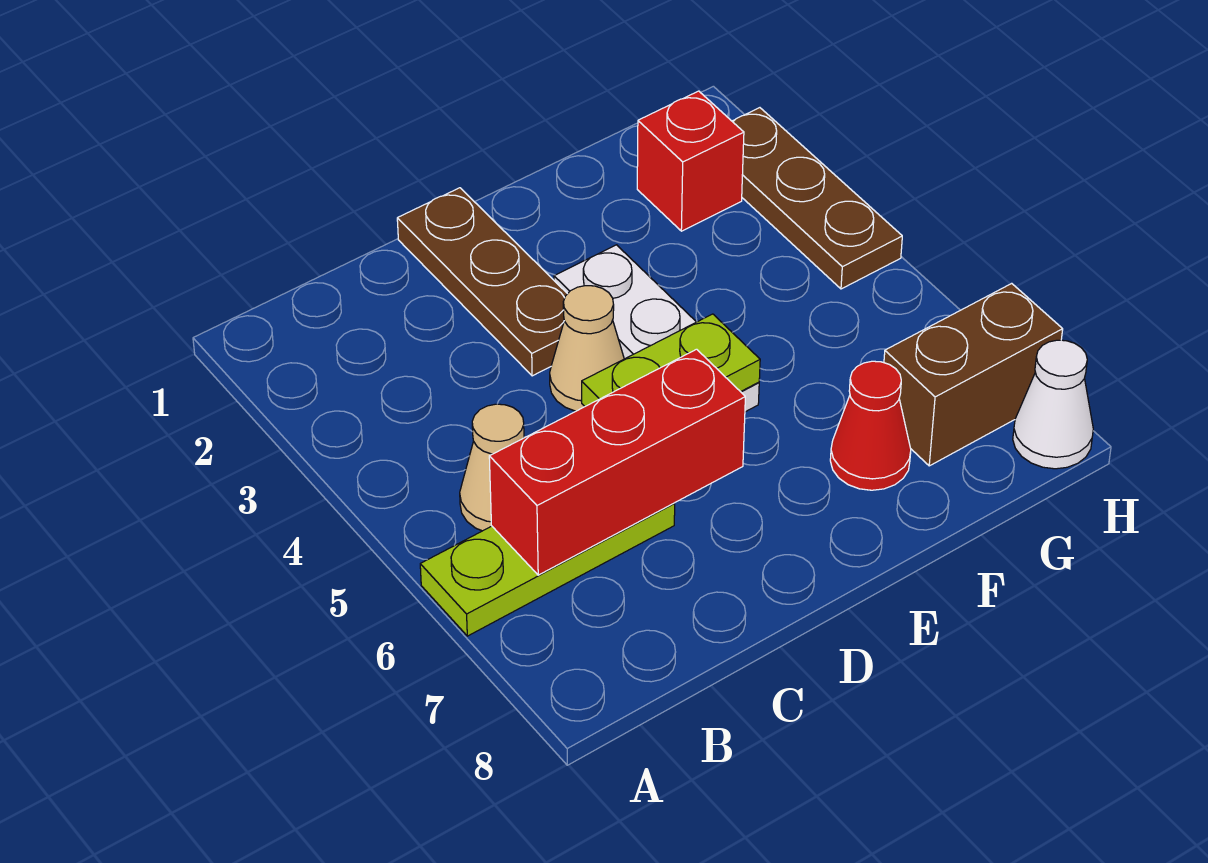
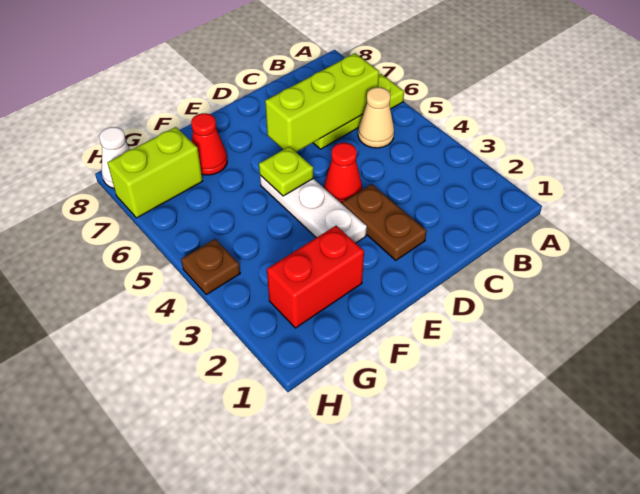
red 1x3 brick [489,349,745,575] -> lime 1x3 brick [265,53,379,152]
brown 1x3 plate [397,188,567,376] -> brown 1x2 plate [342,184,427,260]
tan 1x1 cone [550,286,624,411] -> red 1x1 cone [324,143,362,204]
lime 1x2 plate [582,314,760,406] -> lime 1x1 plate [259,146,314,196]
red 1x1 brick [637,91,744,231] -> red 1x2 brick [267,226,364,328]
brown 1x2 brick [884,283,1063,466] -> lime 1x2 brick [107,127,203,218]
brown 1x3 plate [732,108,902,289] -> brown 1x1 plate [181,239,240,295]

